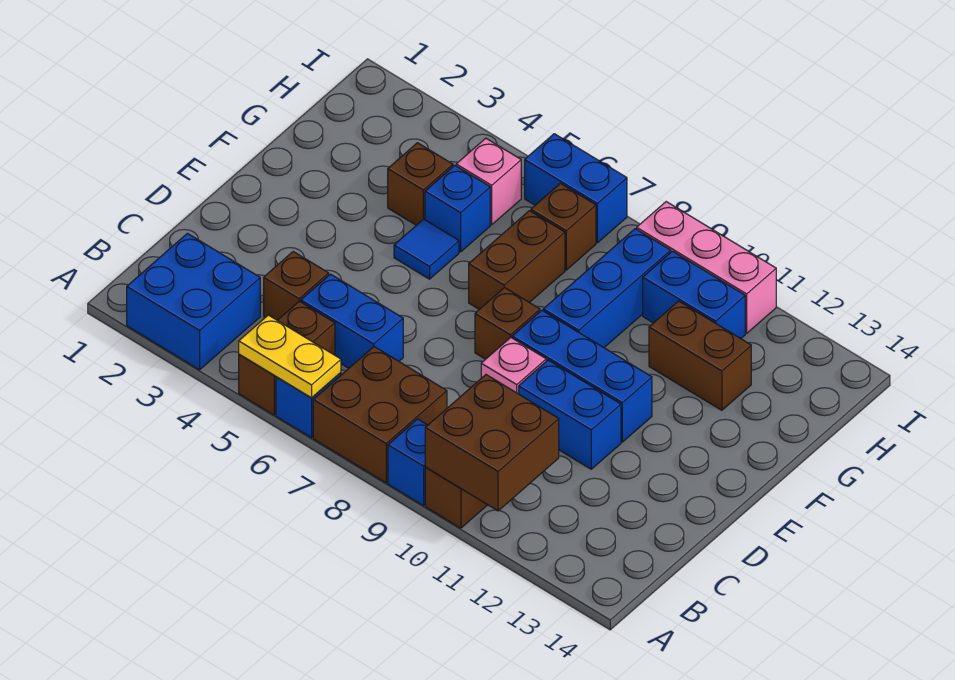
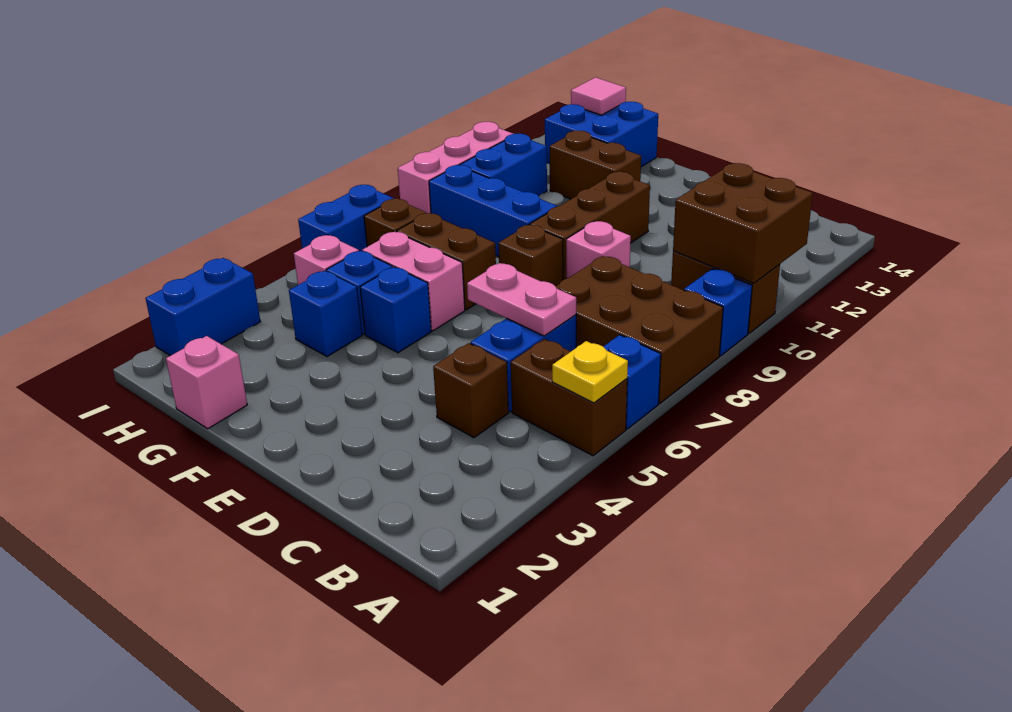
blue 2x2 brick [127,233,260,370] -> blue 2x2 brick moved to [545,102,658,167]
yellow 1x2 plate [239,315,341,398] -> yellow 1x1 plate [552,341,628,403]
brown 2x2 brick [313,347,447,483] -> brown 2x3 brick [556,256,723,404]
none -> pink 1x2 plate [467,263,576,336]
blue 1x2 brick [519,360,621,469] -> blue 1x2 brick moved to [145,258,260,356]
blue 1x3 brick [512,310,652,442] -> brown 1x3 brick [530,172,650,280]
blue 1x1 tile [394,219,459,279] -> blue 1x1 brick [360,267,431,353]
none -> pink 1x2 brick [362,232,465,331]
none -> pink 1x1 brick [166,336,247,429]
brown 1x1 brick [388,143,453,225] -> blue 1x1 brick [289,271,362,357]
brown 1x2 brick [649,301,751,410] -> brown 1x2 brick turned to [550,131,641,199]
none -> pink 1x1 tile [571,77,626,115]

